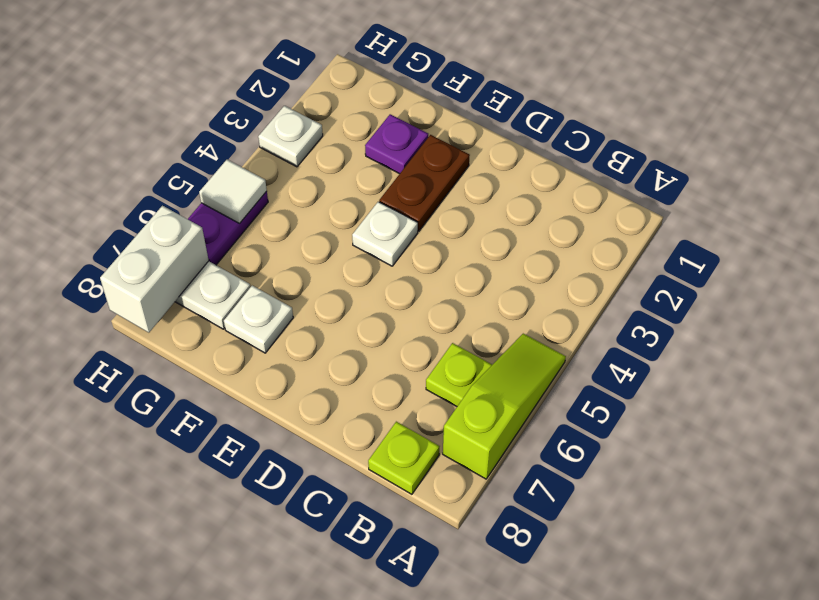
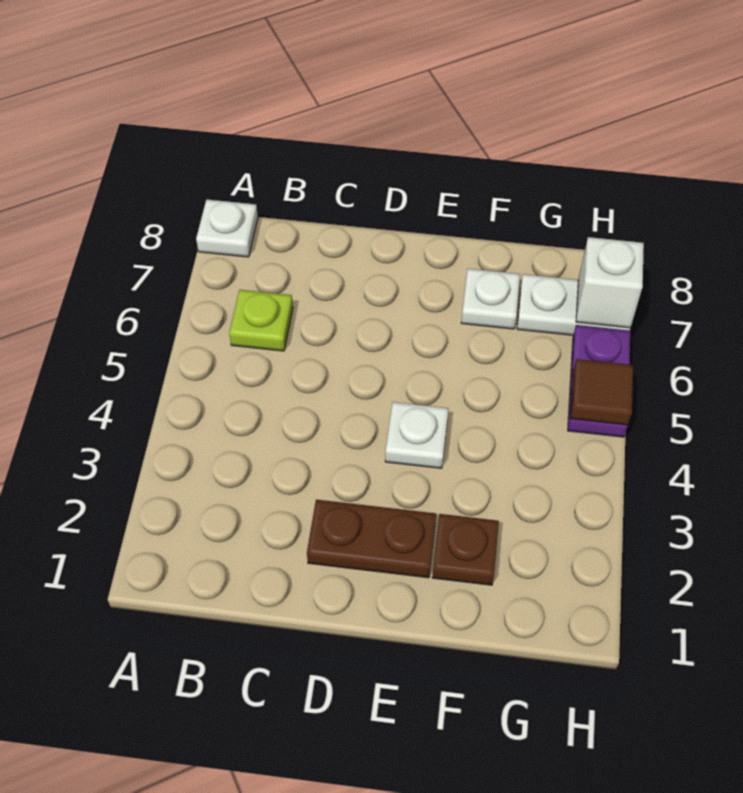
lime 1x3 slope [443,334,566,479] -> none
lime 1x1 plate [368,422,439,494] -> none
brown 1x2 plate [379,135,470,231] -> brown 1x2 plate turned to [307,500,436,578]
purple 1x1 plate [365,114,428,174] -> brown 1x1 plate [432,514,499,585]
white 1x1 plate [258,106,323,167] -> white 1x1 plate moved to [196,199,258,257]
white 1x1 tile [199,160,267,223] -> brown 1x1 tile [571,359,633,425]
white 1x2 brick [100,206,209,333] -> white 1x1 brick [576,237,644,328]

